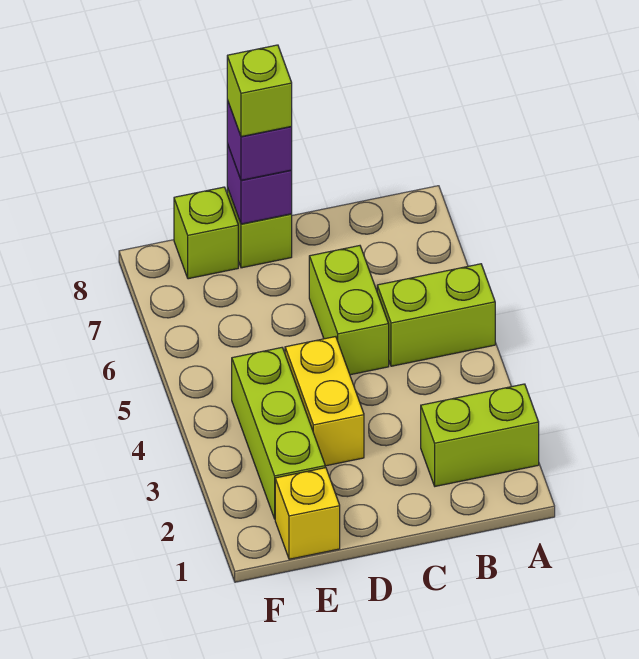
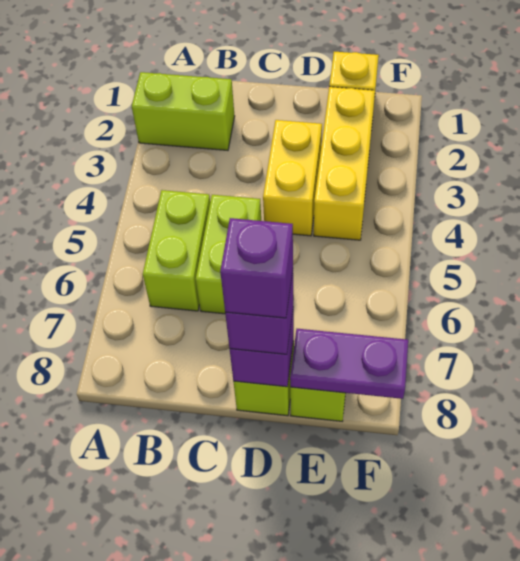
lime 1x2 brick [377,264,495,366] -> lime 1x2 brick turned to [143,190,210,311]
lime 1x1 brick [227,45,292,137] -> purple 1x1 brick [220,218,293,318]
lime 1x3 brick [232,348,325,519] -> yellow 1x3 brick [314,87,375,240]
none -> purple 1x2 plate [290,329,408,399]

